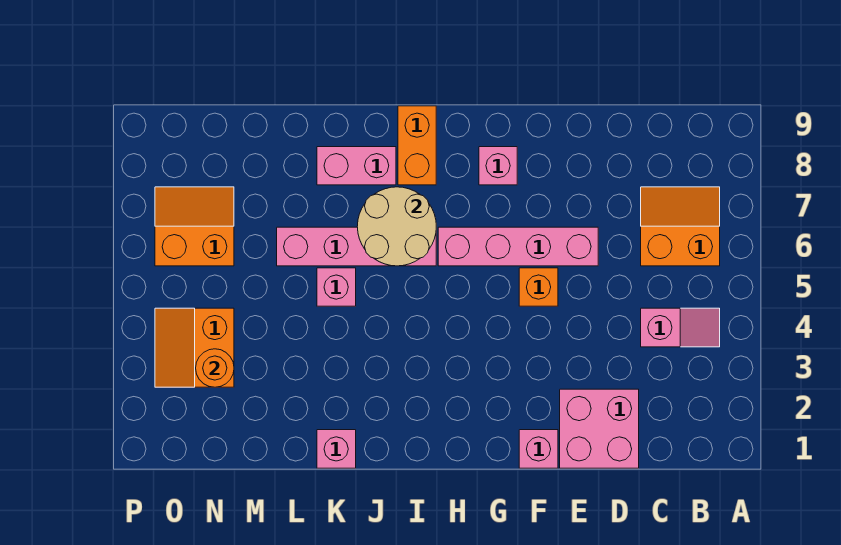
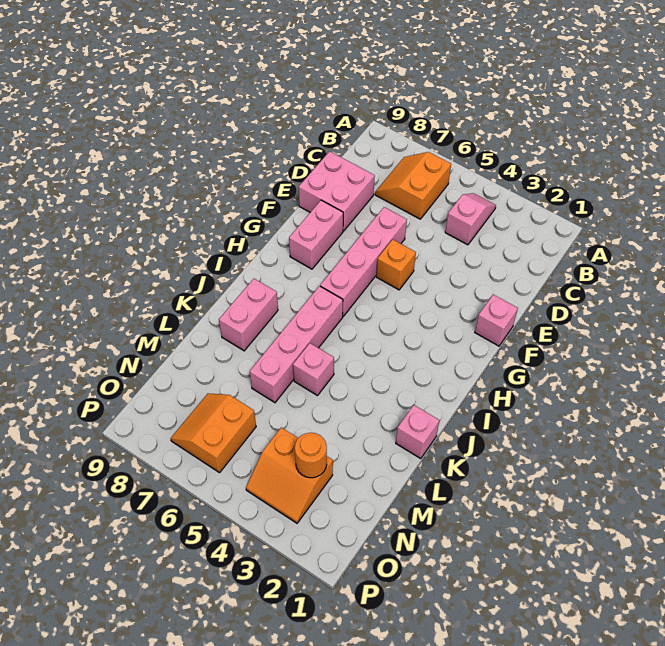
pink 2x2 brick [560,389,639,468] -> pink 2x2 brick moved to [299,151,375,231]
pink 1x1 brick [479,147,517,185] -> pink 1x2 brick [289,200,343,269]
tan 2x2 round brick [357,187,436,266] -> none
orange 1x2 brick [398,106,436,185] -> none

